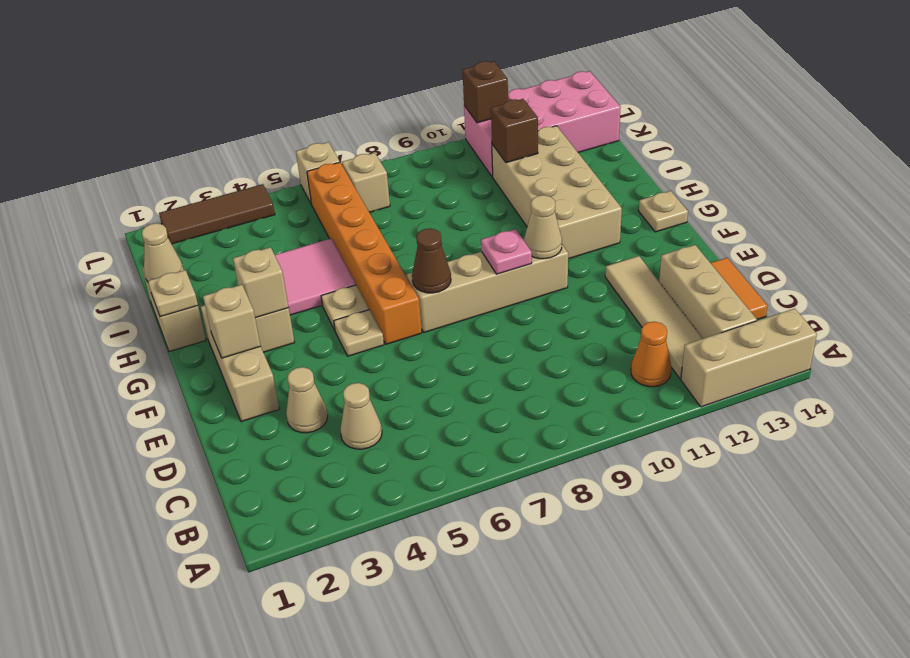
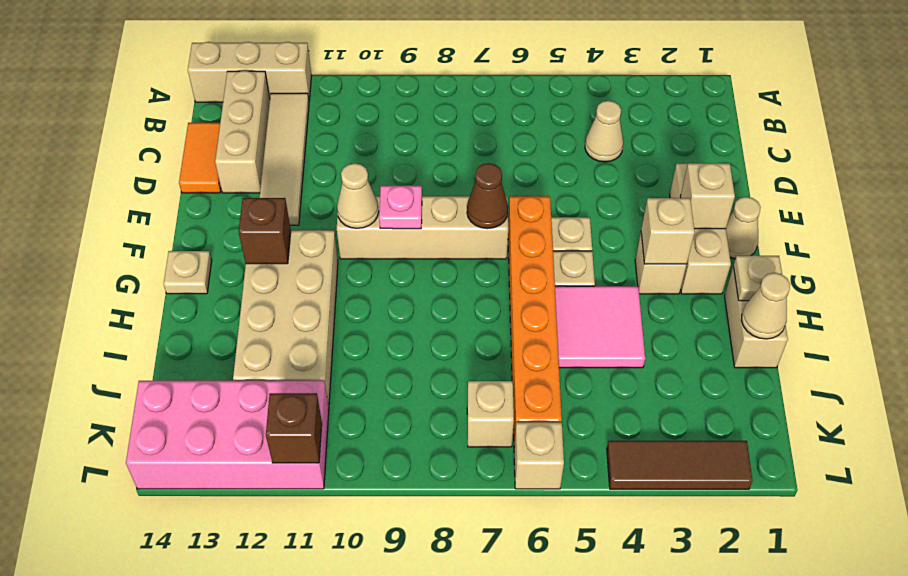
orange 1x1 cone [631,322,671,387] -> none
tan 1x1 cone [286,367,328,433] -> tan 1x1 cone moved to [726,197,761,259]
brown 1x1 brick [491,99,538,163] -> brown 1x1 brick moved to [239,198,291,264]

